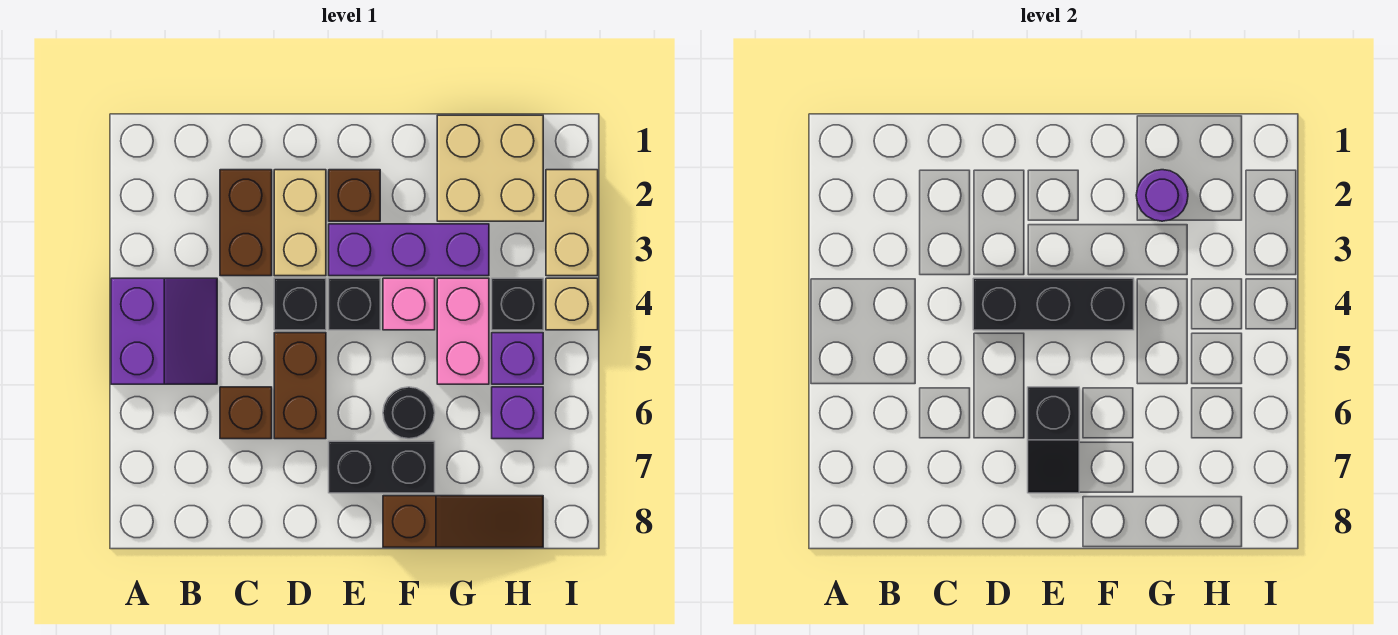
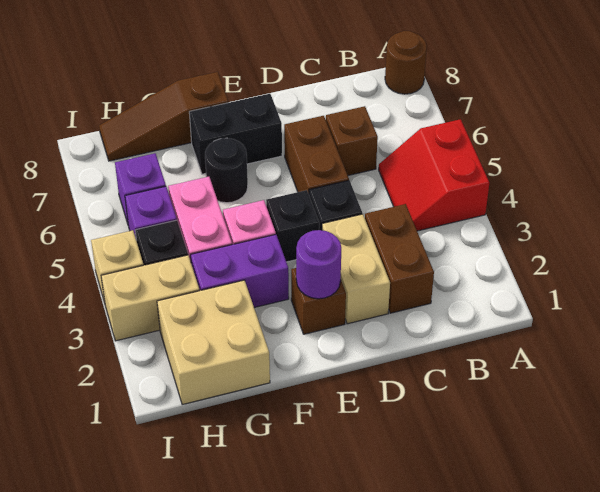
purple 2x2 slope [111,278,217,384] -> red 2x2 slope [379,119,489,231]
none -> brown 1x1 round brick [385,31,427,94]
black 1x3 brick [973,278,1134,330] -> none
purple 1x3 brick [329,224,489,276] -> purple 1x2 brick [191,235,289,308]
black 1x2 slope [1028,387,1079,493] -> none
purple 1x1 round brick [1136,170,1188,221] -> purple 1x1 round brick moved to [296,230,341,299]
tan 1x2 brick [546,170,598,276] -> tan 1x2 brick turned to [101,255,199,341]

